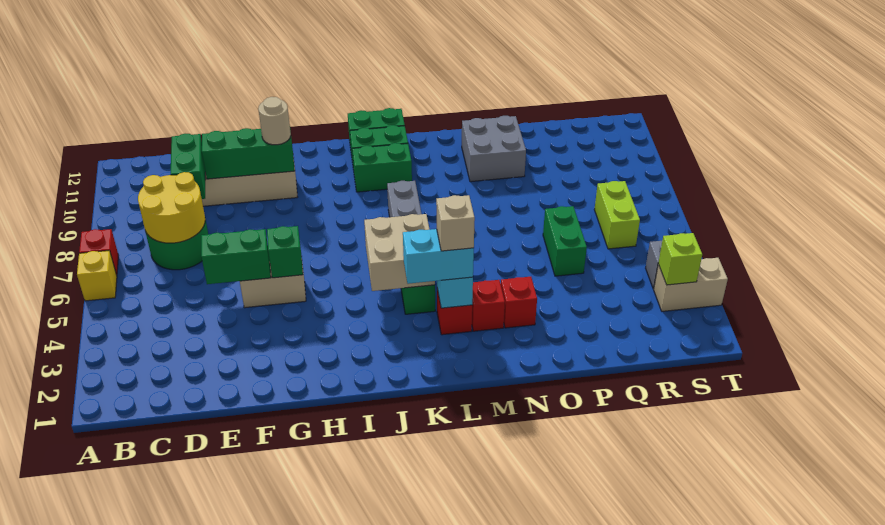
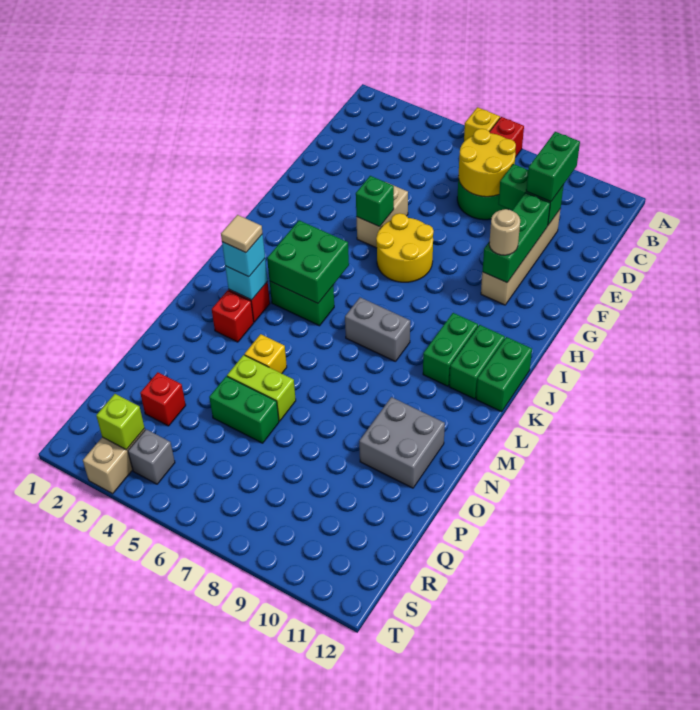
green 1x2 brick [201,229,271,284] -> green 1x2 brick moved to [526,132,580,202]
none -> yellow 2x2 round brick [376,213,434,282]
tan 2x2 brick [364,214,435,291] -> green 2x2 brick [267,220,349,303]
cyan 1x2 brick [403,229,474,284] -> cyan 1x1 brick [222,234,265,277]
tan 1x1 brick [436,195,475,251] -> tan 1x1 tile [221,215,263,253]
red 1x1 brick [501,277,537,328] -> red 1x1 brick moved to [140,372,186,426]
none -> yellow 1x1 brick [244,334,287,373]
lime 1x2 brick [594,181,640,249] -> lime 1x2 brick moved to [227,355,296,421]

